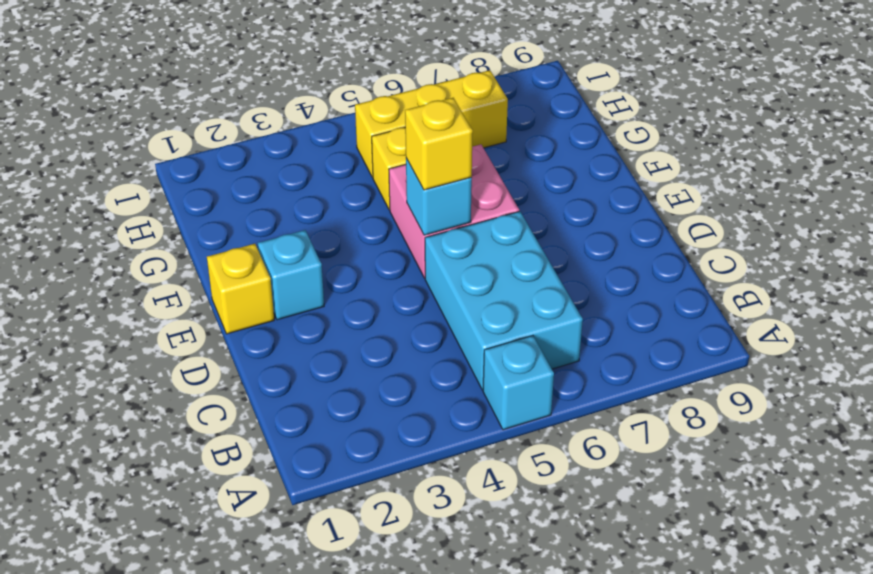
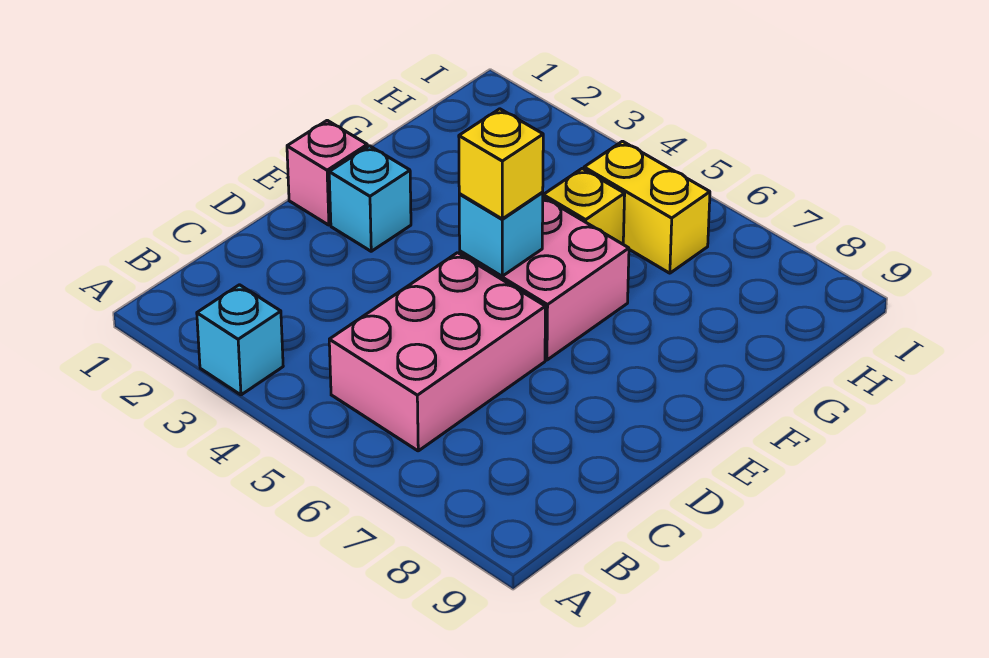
cyan 1x1 brick [483,336,554,430] -> cyan 1x1 brick moved to [197,285,283,395]
cyan 2x3 brick [425,211,583,390] -> pink 2x3 brick [329,253,545,451]
yellow 1x1 brick [207,244,274,334] -> pink 1x1 brick [287,120,367,225]
yellow 1x3 brick [355,70,508,177] -> yellow 1x2 brick [584,141,710,273]

